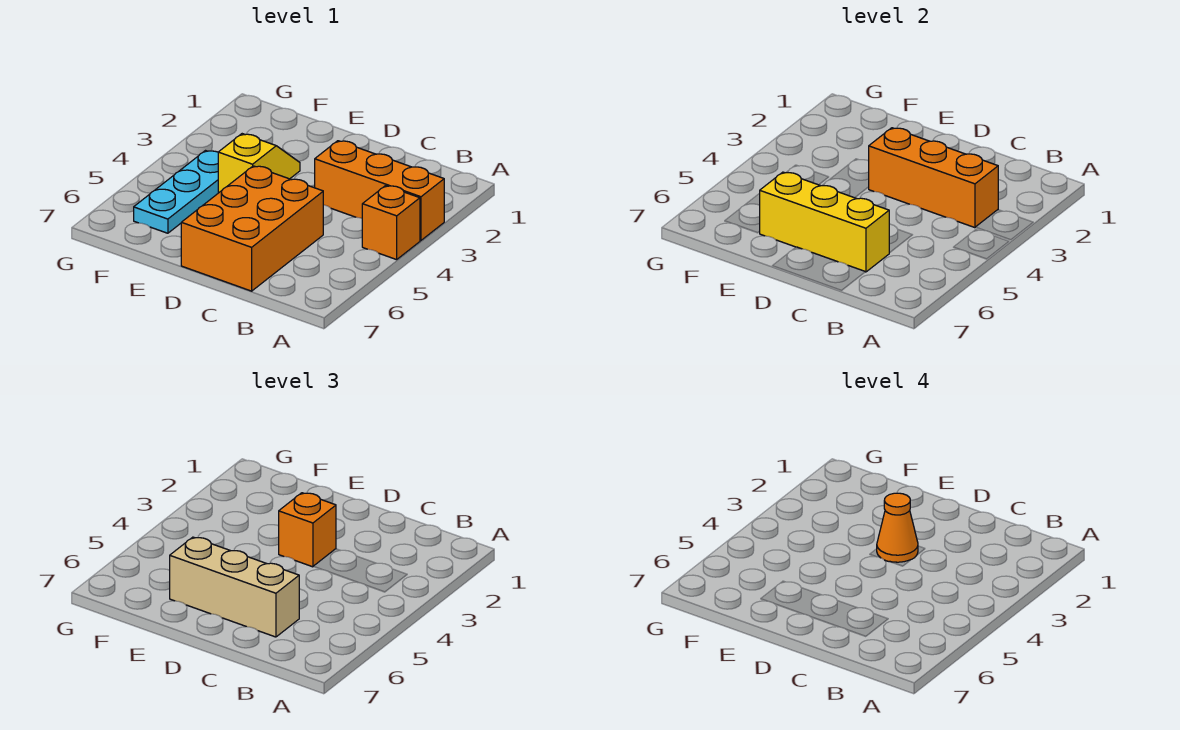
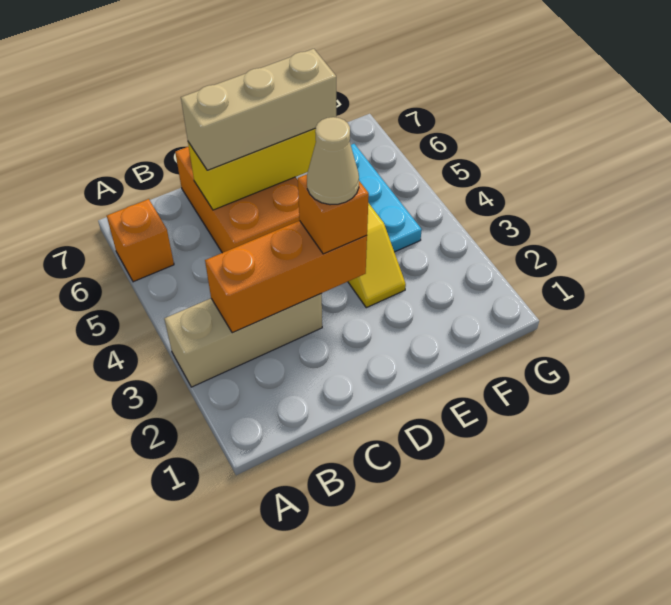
orange 1x3 brick [315,141,444,240] -> tan 1x3 brick [164,294,322,387]
orange 1x1 brick [362,186,420,260] -> orange 1x1 brick moved to [107,199,174,282]
orange 1x1 cone [877,493,918,562] -> tan 1x1 cone [307,117,359,205]

